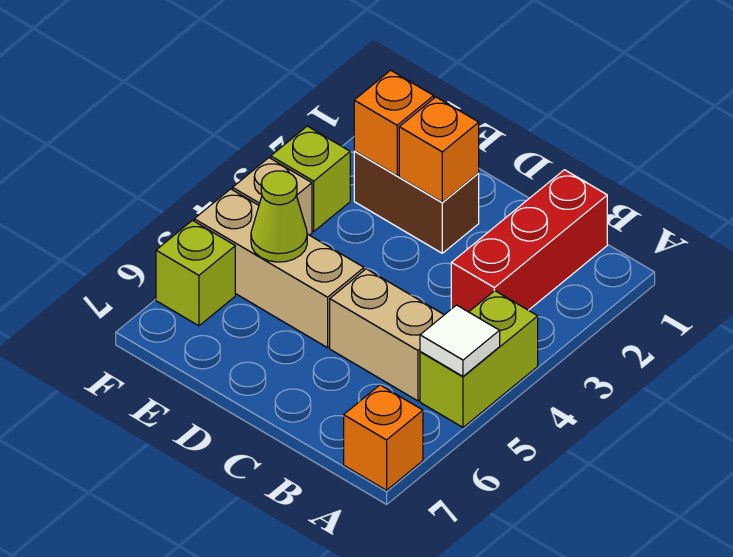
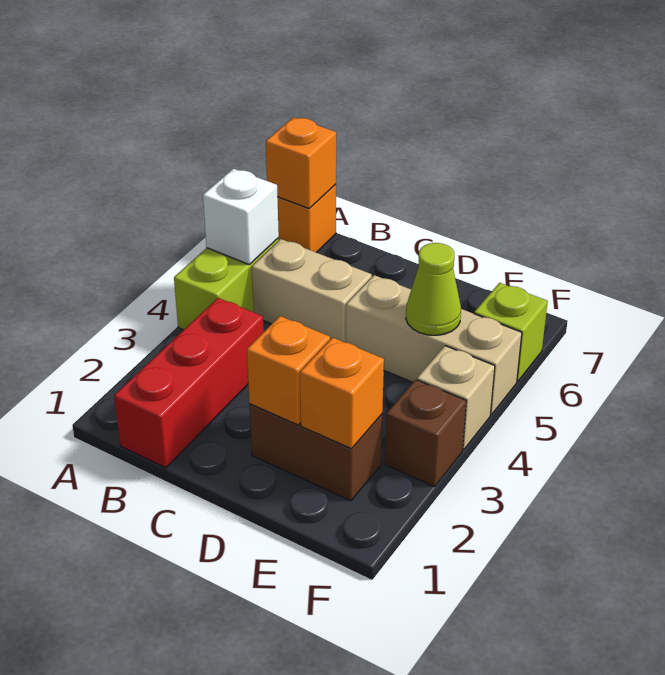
white 1x1 tile [420,305,500,376] -> white 1x1 brick [203,169,279,264]
none -> orange 1x1 brick [266,117,336,208]
lime 1x1 brick [271,126,350,231] -> brown 1x1 brick [385,380,466,487]

